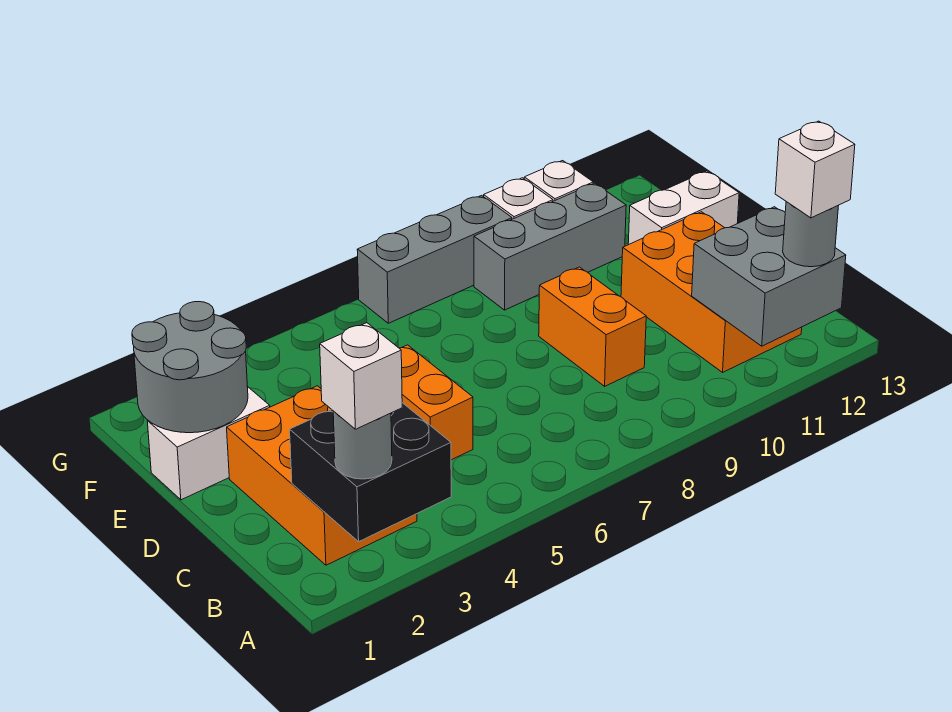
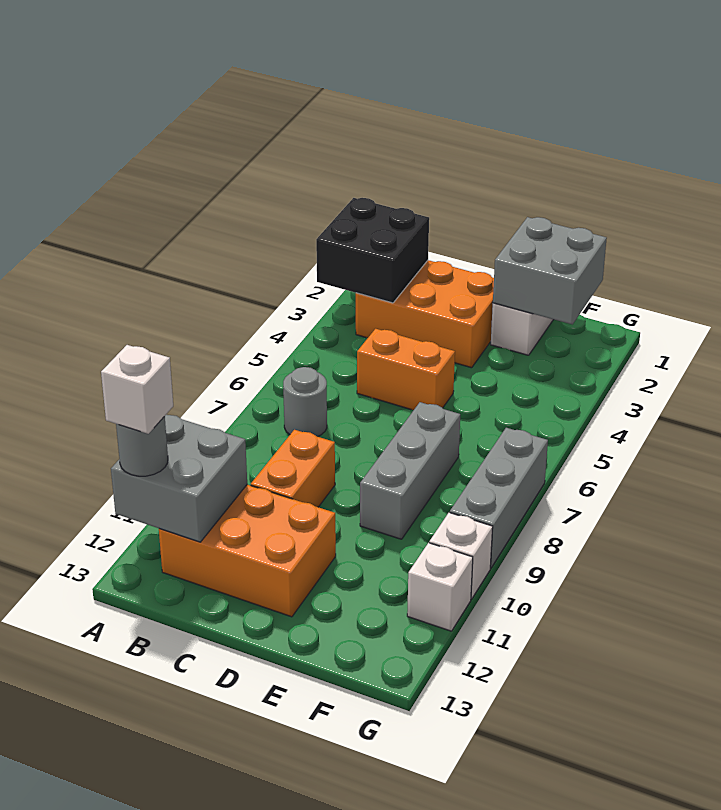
grey 1x1 round brick [333,411,392,479] -> grey 1x1 round brick moved to [283,367,327,437]
white 1x1 brick [320,323,402,429] -> none
orange 1x2 brick [539,267,646,386] -> orange 1x2 brick turned to [251,430,335,507]
grey 2x2 round brick [132,302,248,433] -> grey 2x2 brick [493,217,607,324]
white 1x2 brick [628,171,739,245] -> none
grey 1x3 brick [474,183,626,310] -> grey 1x3 brick moved to [360,402,460,539]

